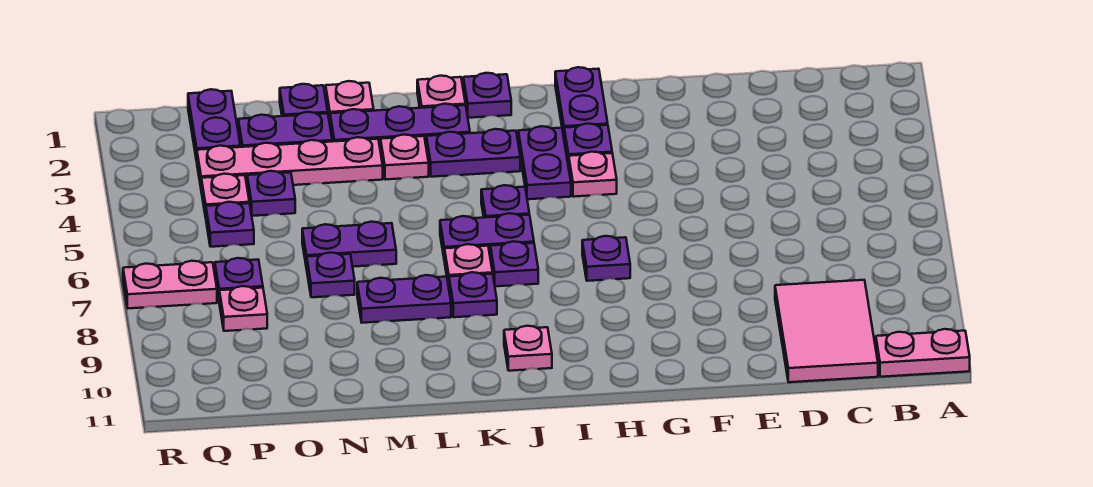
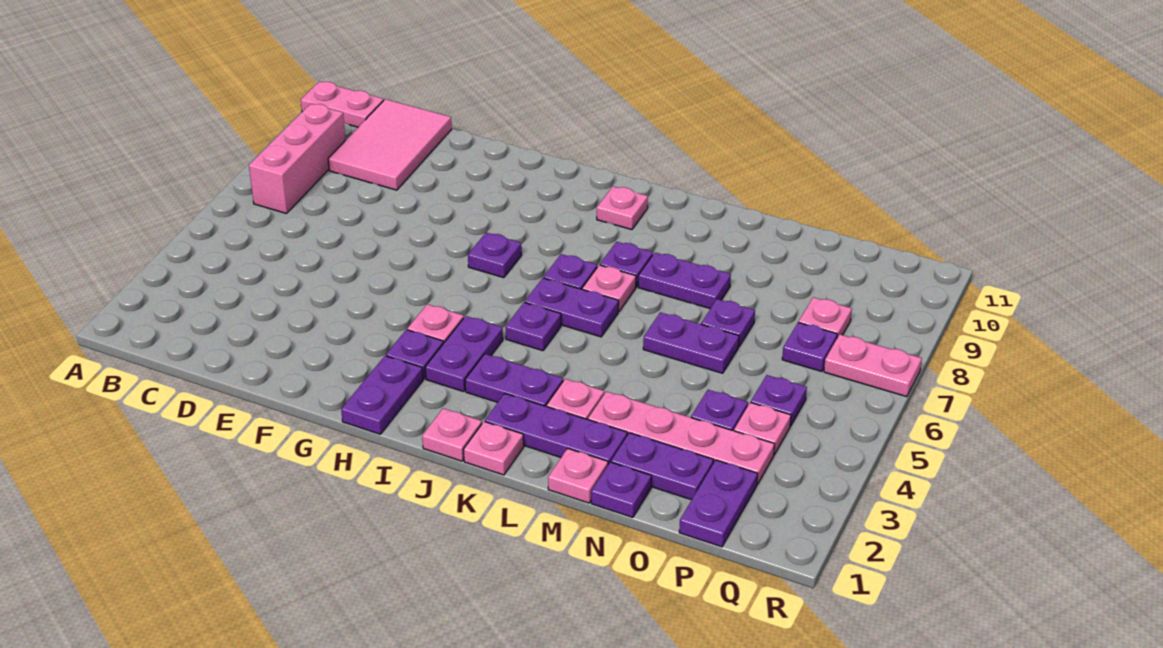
none -> pink 1x3 brick [249,104,345,213]
purple 1x1 plate [463,73,511,118] -> pink 1x1 plate [422,408,482,461]

